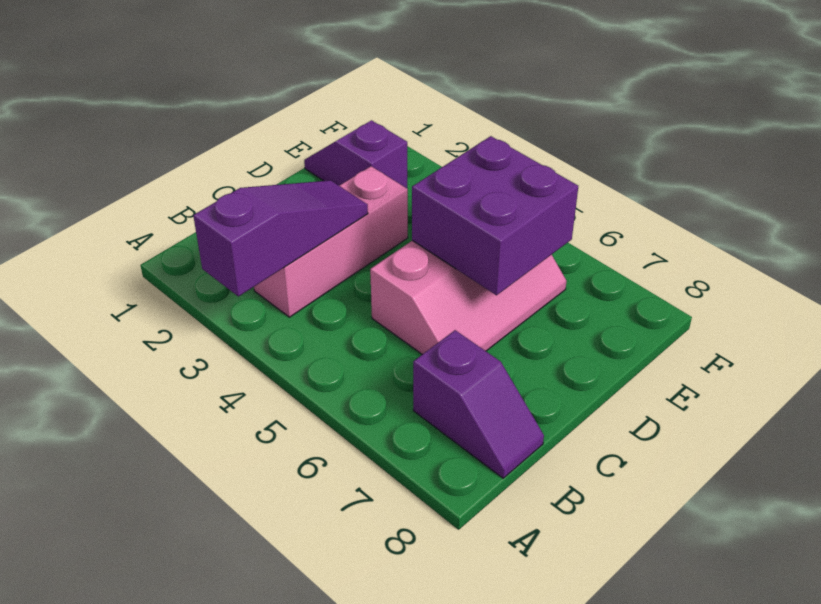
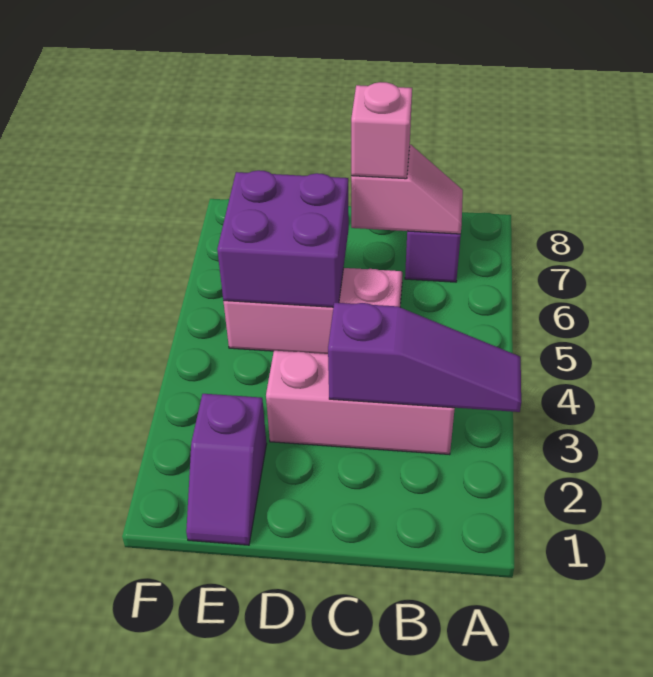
purple 1x3 slope [193,180,368,296] -> purple 1x3 slope turned to [328,303,521,412]
none -> pink 1x2 slope [351,145,463,234]
none -> pink 1x1 brick [351,82,412,179]

